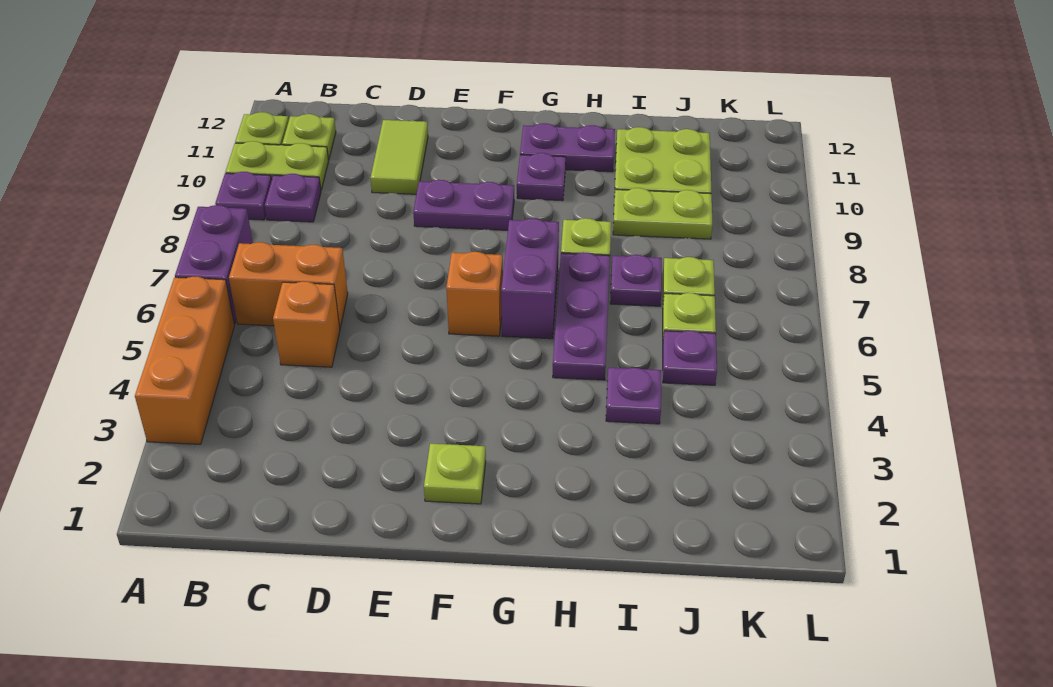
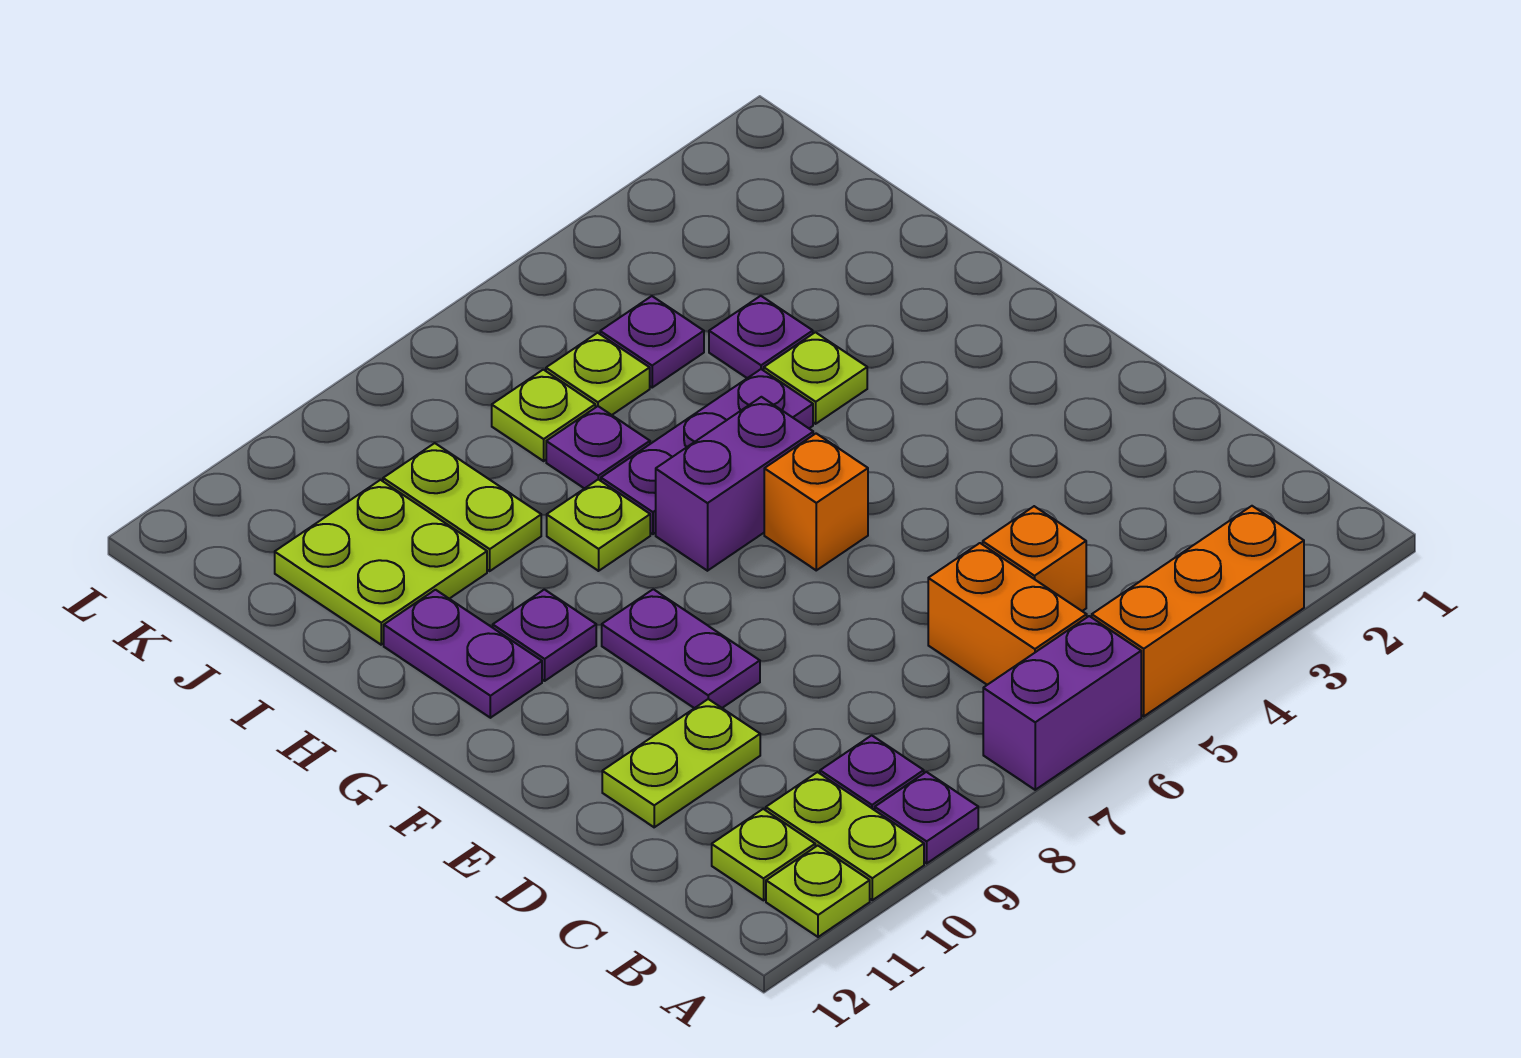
lime 1x2 tile [371,120,428,194] -> lime 1x2 plate [602,699,760,827]
lime 1x1 plate [424,443,486,504] -> lime 1x1 plate moved to [764,332,867,424]

